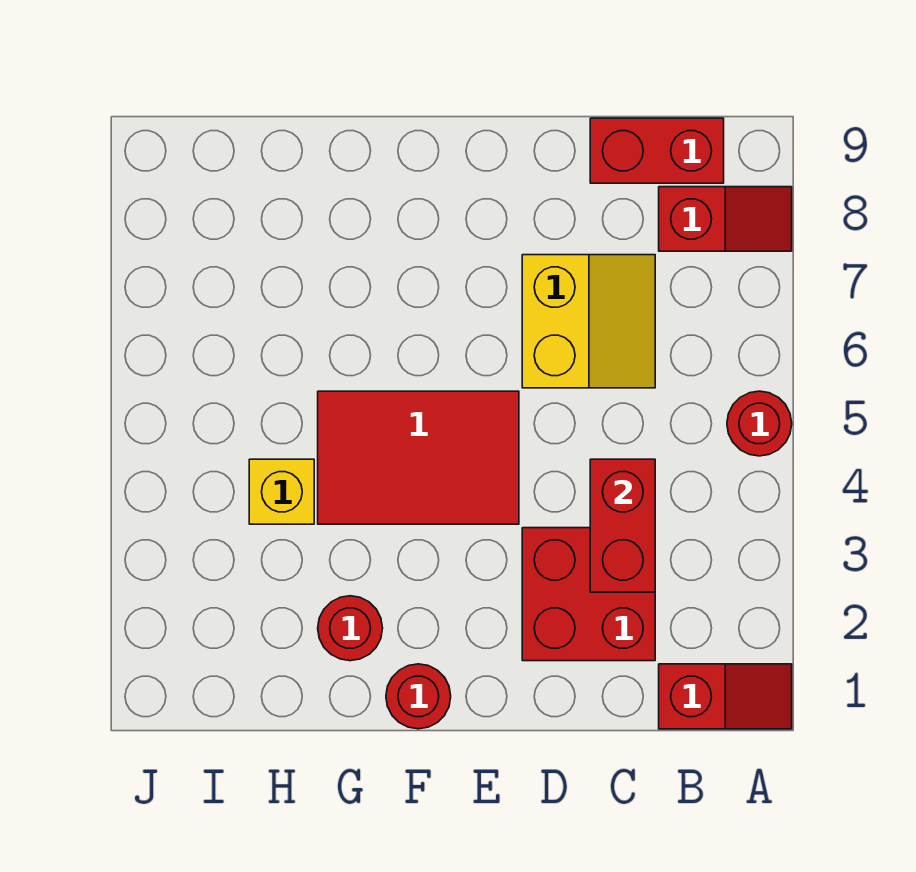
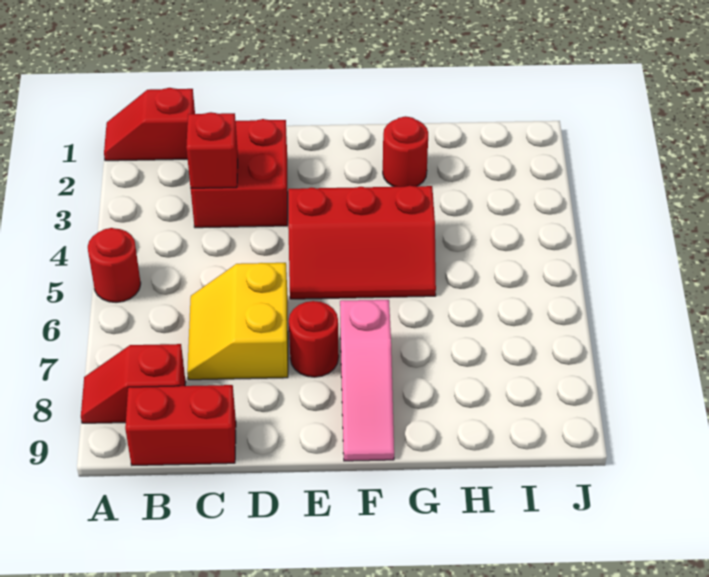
red 1x2 brick [590,459,655,592] -> red 1x1 brick [186,112,238,188]
red 2x3 tile [318,391,519,524] -> red 2x3 slope [288,186,436,299]
red 1x1 round brick [386,664,451,729] -> red 1x1 round brick moved to [289,301,339,377]
none -> pink 1x3 slope [340,300,394,461]
yellow 1x1 brick [249,459,314,524] -> none

